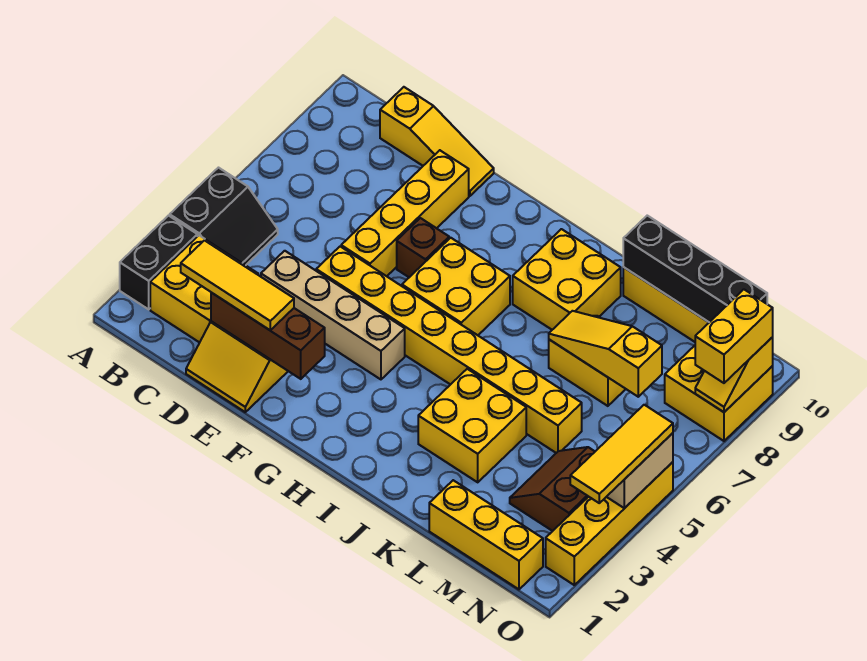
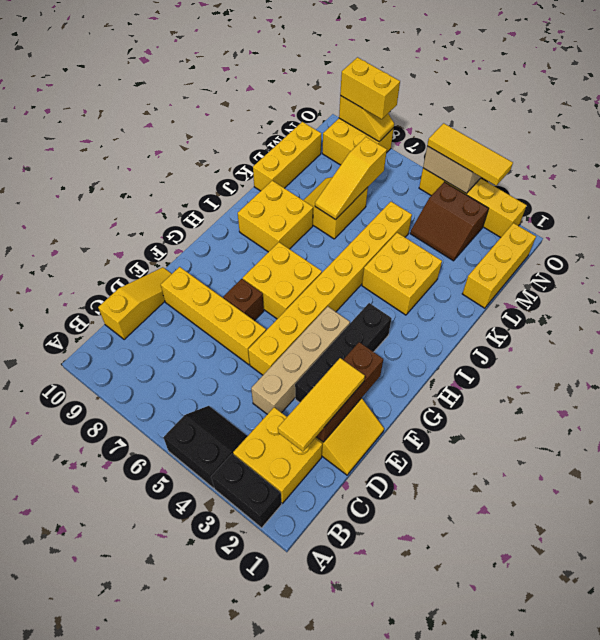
black 1x4 brick [623,216,767,322] -> black 1x4 brick moved to [295,303,392,403]

